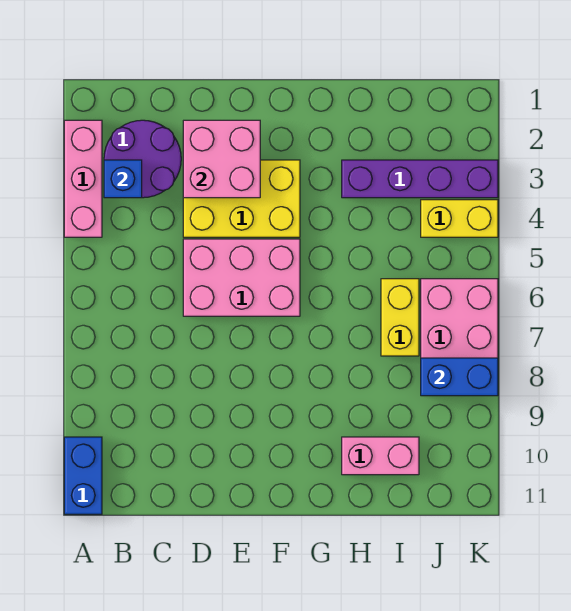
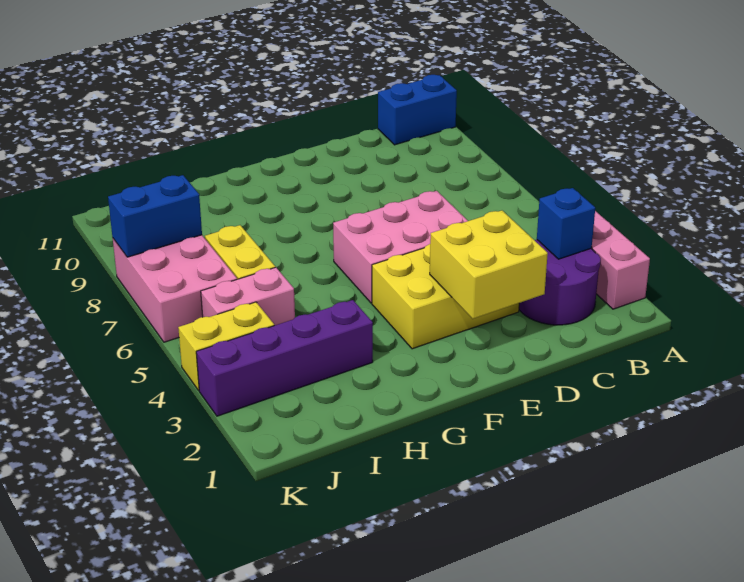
blue 1x2 brick [64,437,102,514] -> blue 1x2 brick turned to [378,75,457,145]
pink 2x2 brick [183,120,260,198] -> yellow 2x2 brick [430,210,548,319]
pink 1x2 brick [342,437,419,475] -> pink 1x2 brick moved to [201,267,295,326]

